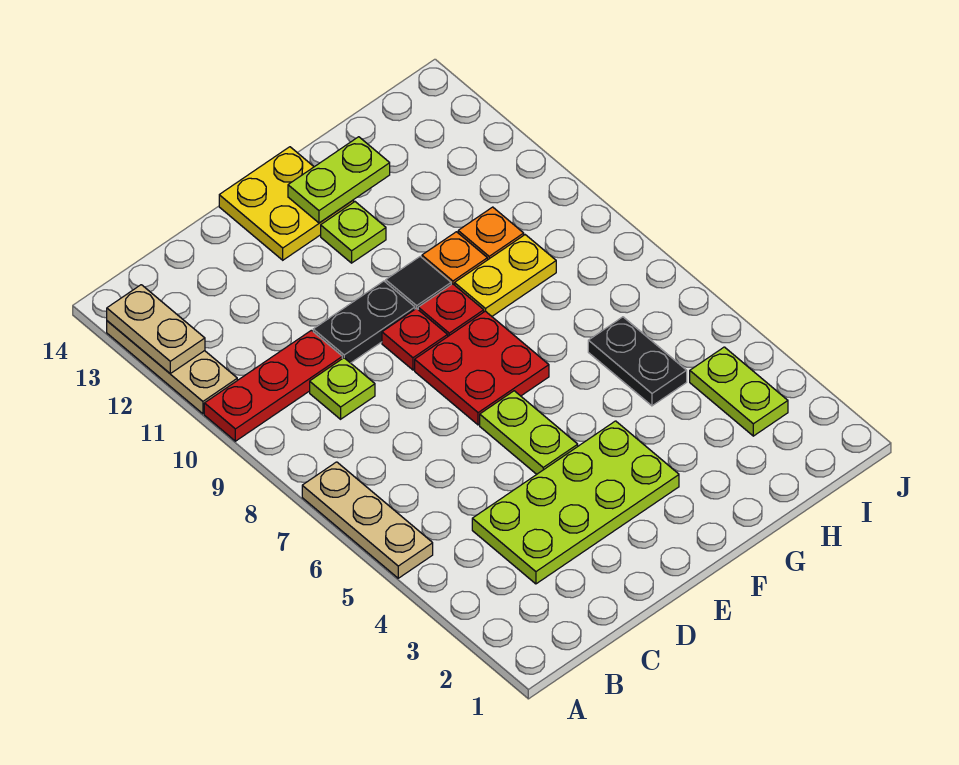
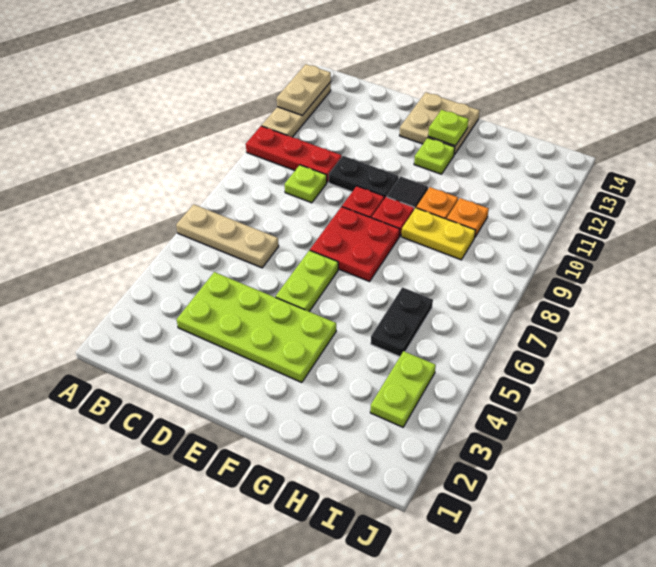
tan 1x3 plate [302,462,433,578] -> tan 1x3 plate turned to [176,204,279,268]
yellow 2x2 plate [219,147,354,260] -> tan 2x2 plate [400,92,480,155]
lime 1x2 plate [288,137,390,223] -> lime 1x1 plate [428,110,469,146]

